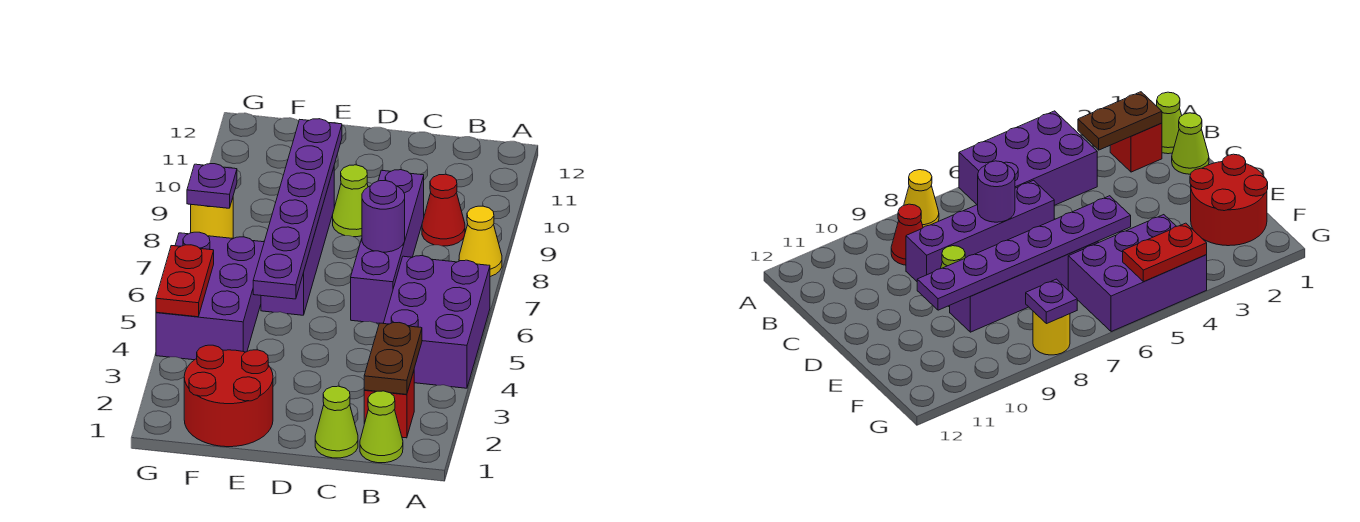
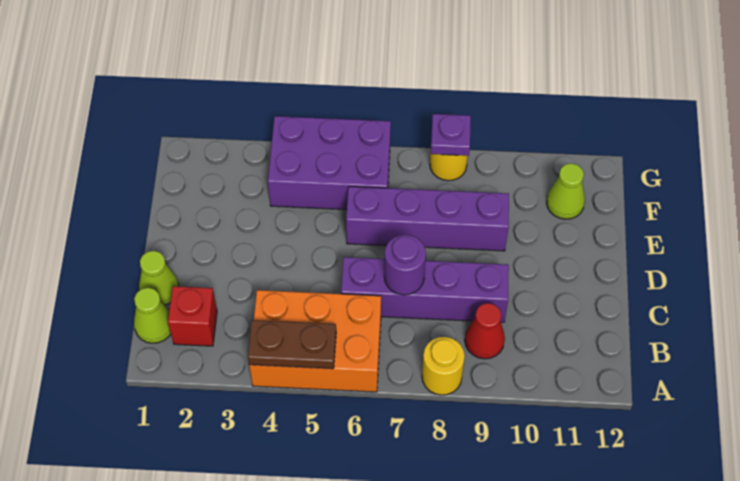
purple 2x3 brick [383,256,490,388] -> orange 2x3 brick [249,290,381,392]
yellow 1x1 cone [459,206,502,277] -> yellow 1x1 round brick [422,337,465,395]
brown 1x2 plate [364,323,422,394] -> brown 1x2 plate moved to [248,320,336,369]
lime 1x1 cone [333,165,368,237] -> lime 1x1 cone moved to [547,163,585,219]
red 2x2 round brick [184,345,273,447] -> none
purple 1x6 plate [253,119,342,299] -> none
red 1x2 plate [156,245,214,317] -> none

